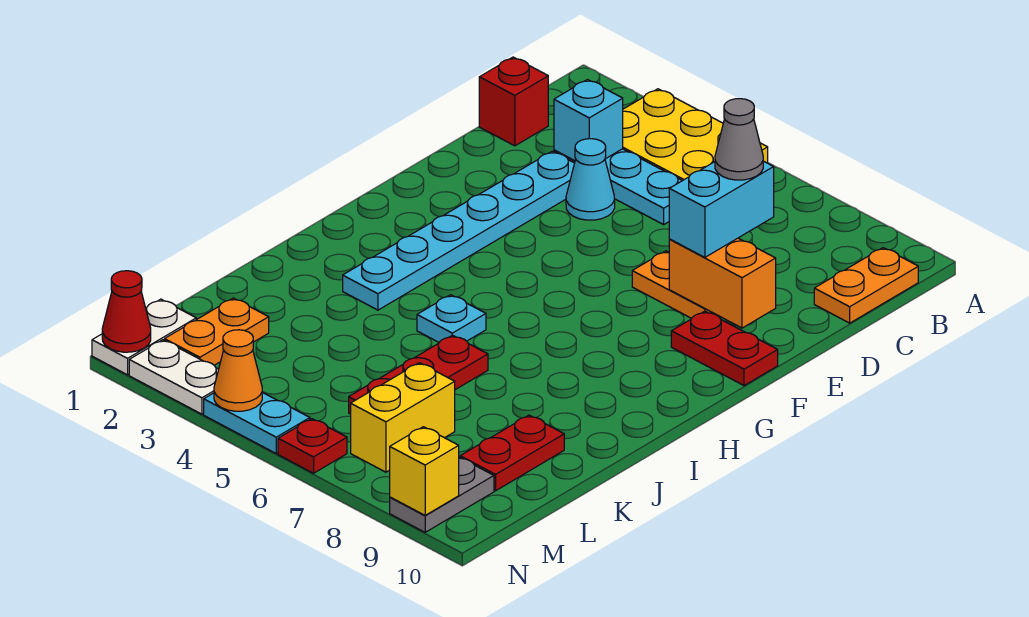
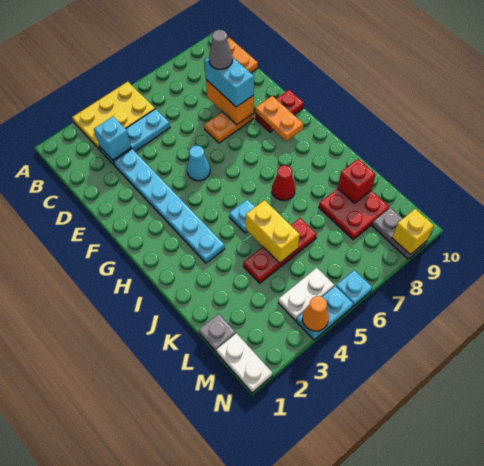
red 1x1 brick [479,57,548,146] -> red 1x1 brick moved to [338,159,376,203]
cyan 1x1 cone [566,139,615,220] -> cyan 1x1 cone moved to [187,146,210,181]
orange 1x2 brick [669,238,776,328] -> orange 1x2 brick turned to [206,80,254,125]
red 1x3 plate [349,335,488,414] -> red 1x3 plate turned to [243,218,317,283]
red 1x2 plate [460,415,564,491] -> red 2x2 plate [319,189,389,240]
none -> grey 1x1 plate [199,314,236,352]
orange 1x2 plate [165,298,269,365] -> orange 1x2 plate moved to [255,96,304,141]
yellow 1x2 brick [351,363,455,472] -> yellow 1x2 brick moved to [246,200,300,263]
red 1x1 cone [102,271,151,352] -> red 1x1 cone moved to [272,165,295,201]
white 1x2 plate [129,340,219,414] -> white 1x2 plate moved to [278,268,334,321]
red 1x1 plate [278,419,347,473] -> cyan 1x1 plate [336,270,372,306]

